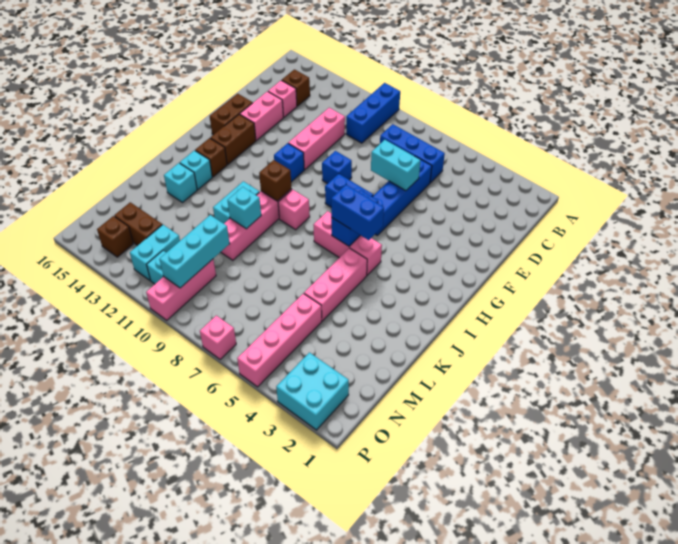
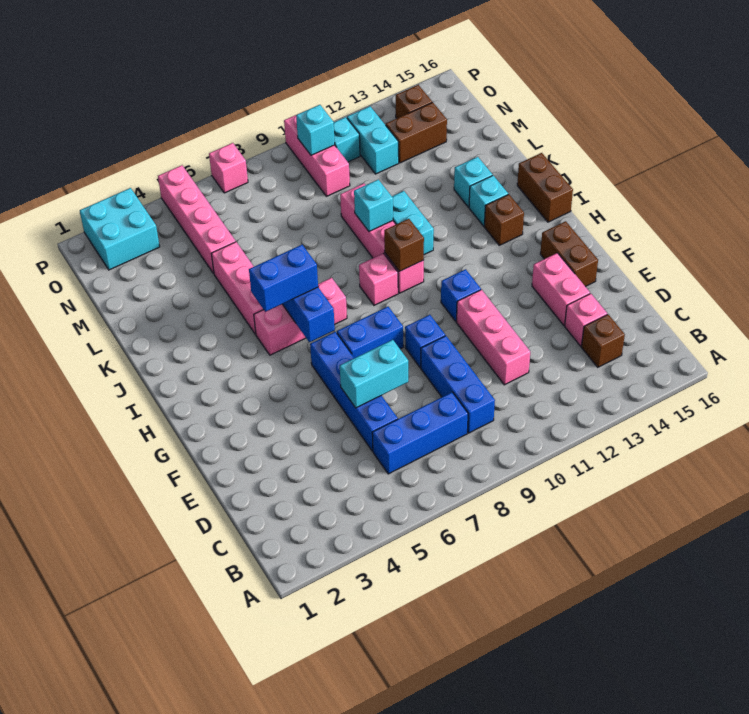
blue 1x3 brick [346,83,400,143] -> blue 1x3 brick moved to [421,336,495,433]
brown 1x2 brick [210,114,256,165] -> brown 1x2 brick moved to [517,153,573,222]
cyan 1x3 brick [159,215,230,288] -> cyan 1x1 brick [296,105,335,155]

